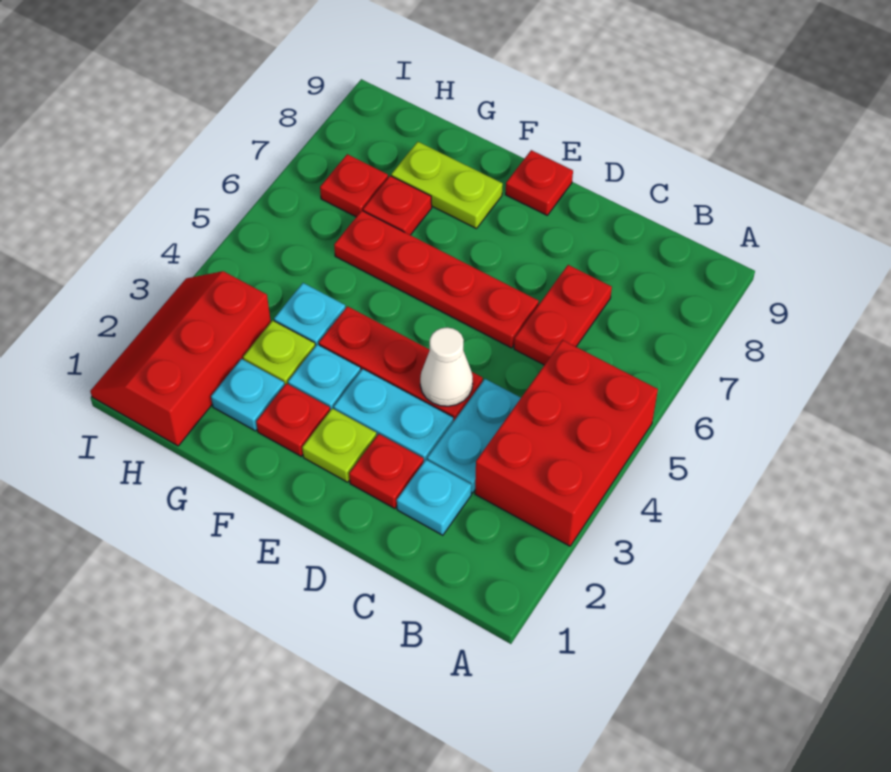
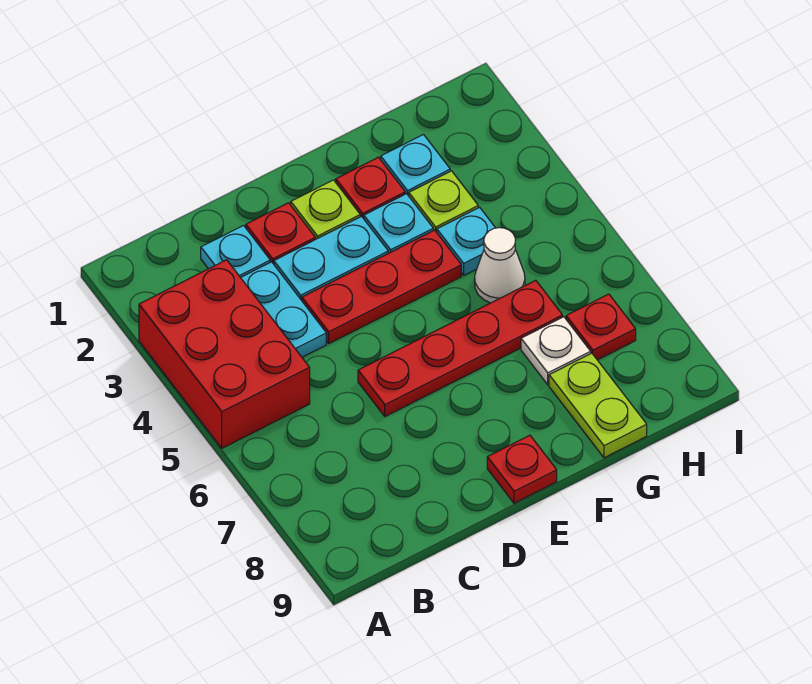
red 1x2 plate [514,265,612,365] -> none
white 1x1 cone [420,327,473,406] -> white 1x1 cone moved to [475,228,525,303]
lime 1x2 plate [391,142,503,229] -> lime 1x2 plate turned to [549,353,647,458]
red 1x1 plate [363,176,432,235] -> white 1x1 plate [521,317,591,385]
red 2x3 slope [90,271,271,446] -> none

